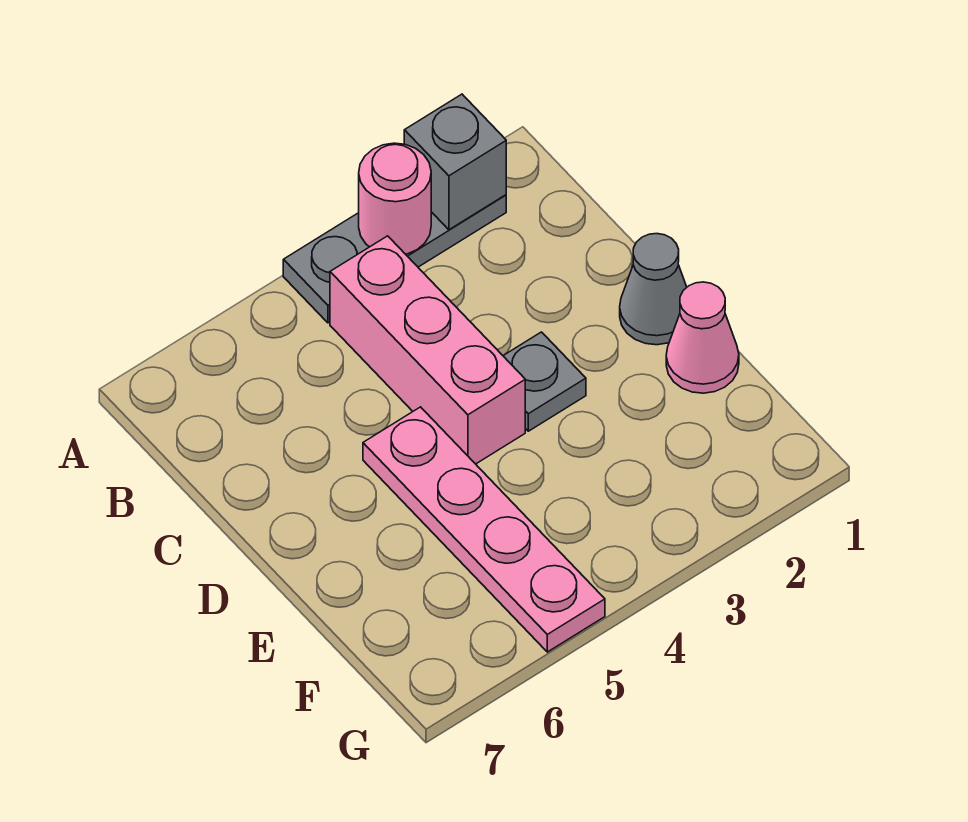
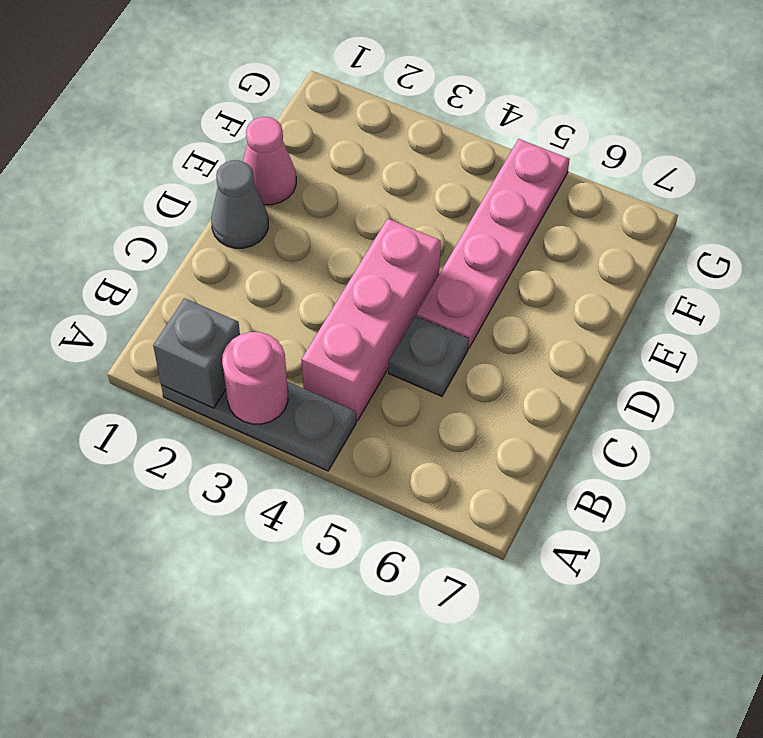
grey 1x1 plate [503,332,586,431] -> grey 1x1 plate moved to [389,316,469,396]

